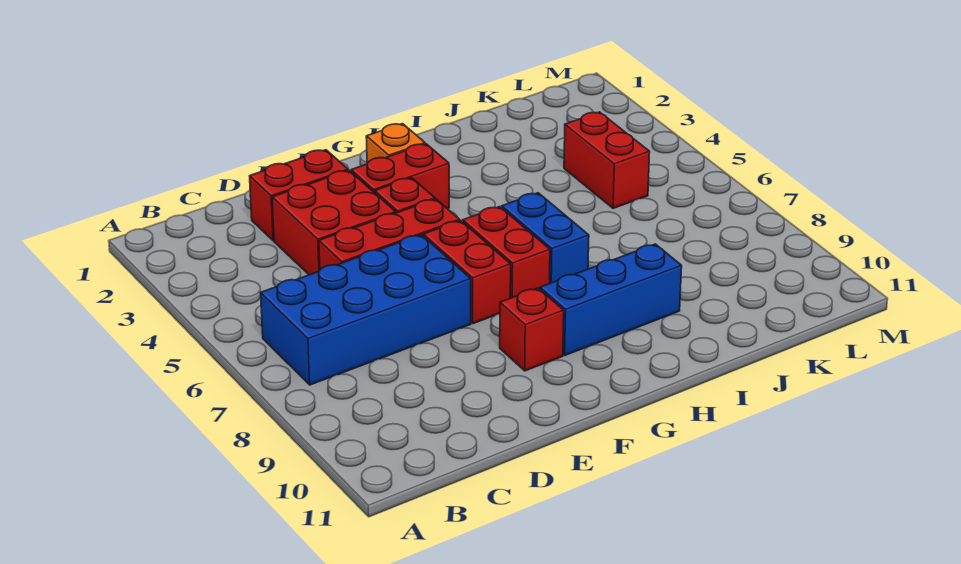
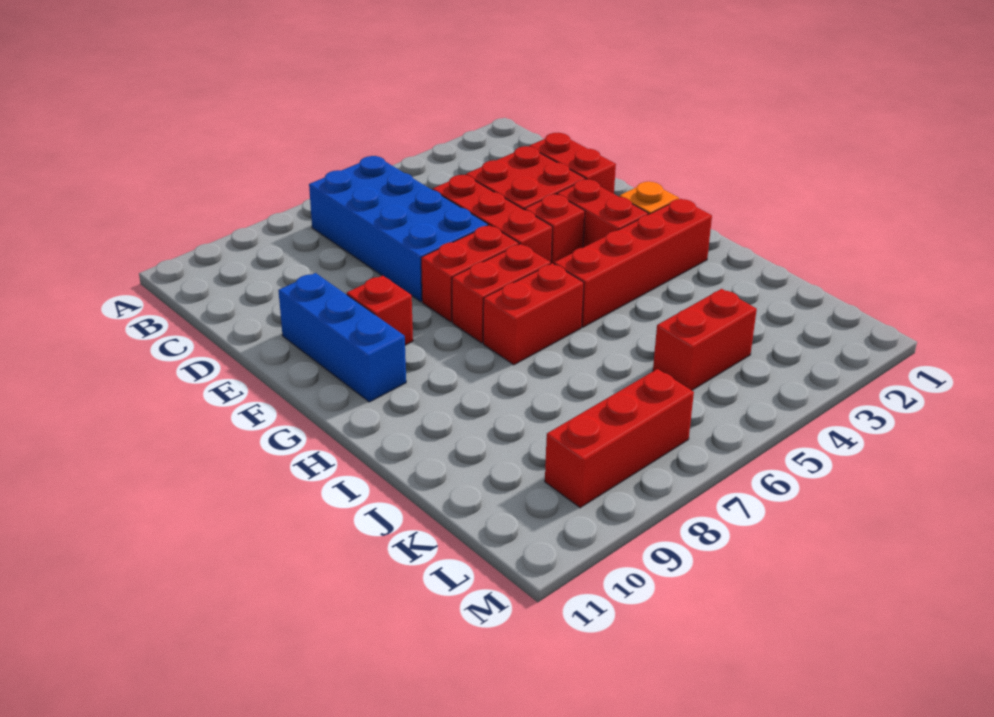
blue 1x3 brick [540,244,682,355] -> blue 1x3 brick moved to [278,273,406,402]
none -> red 1x4 brick [554,199,712,327]
blue 1x2 brick [502,193,589,283] -> red 1x2 brick [483,263,584,365]
none -> red 1x3 brick [545,369,694,508]

